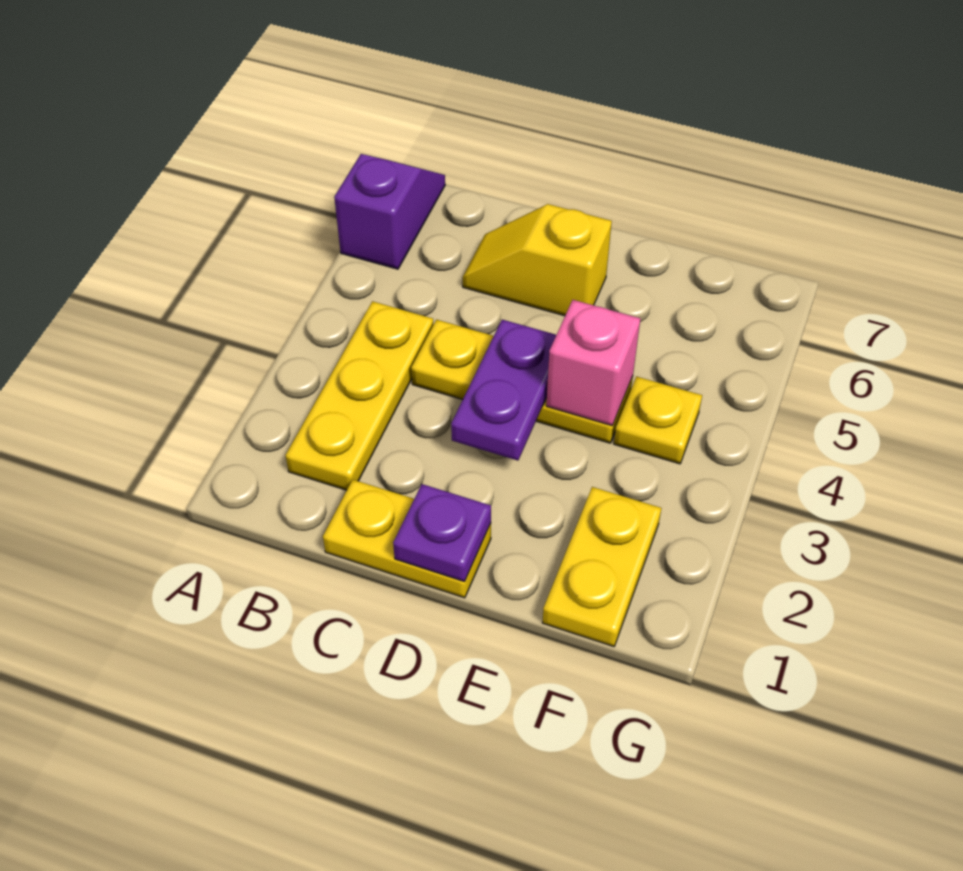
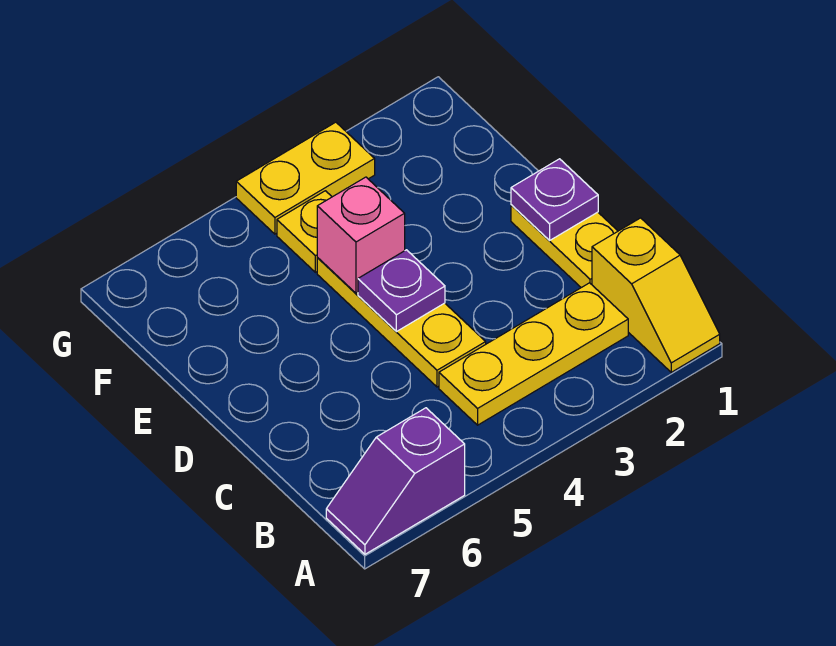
yellow 1x2 slope [463,204,612,316] -> yellow 1x2 slope moved to [592,218,720,372]
purple 1x2 plate [451,320,556,461] -> purple 1x1 plate [358,250,445,332]
yellow 1x2 plate [542,487,661,646] -> yellow 1x2 plate moved to [236,122,375,234]

